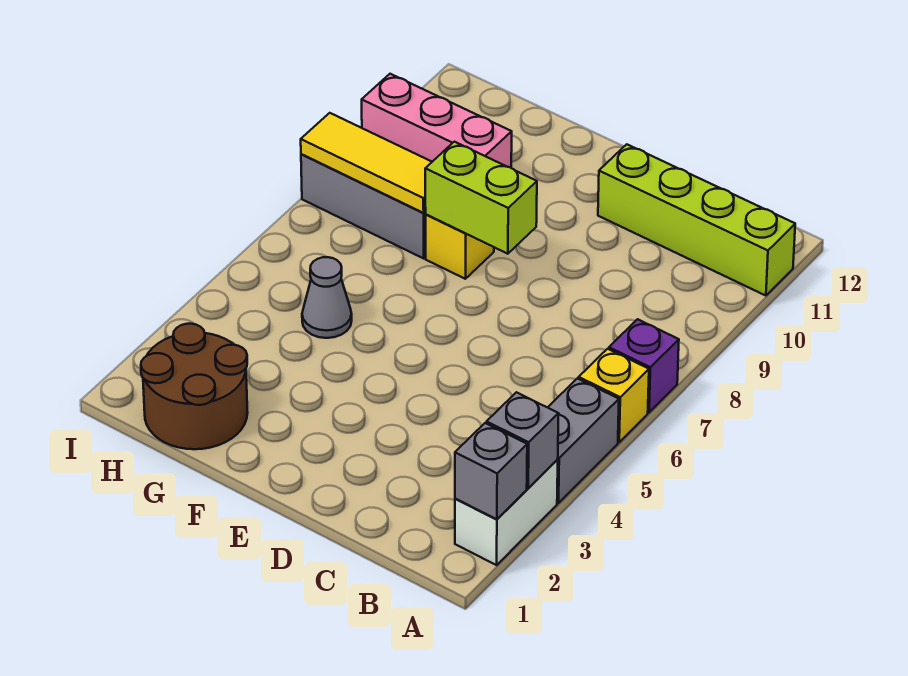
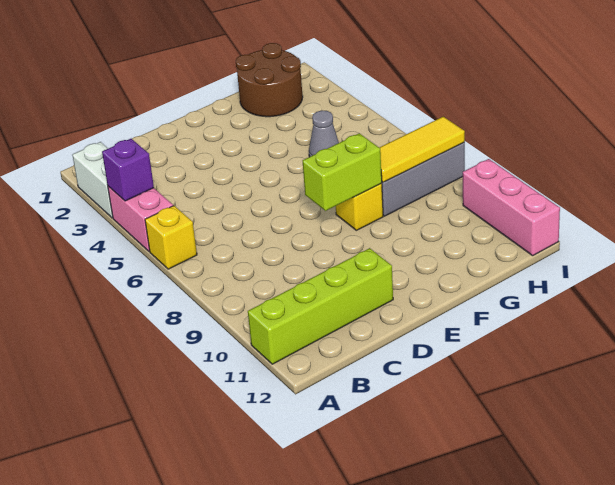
grey 1x1 brick [455,423,527,519] -> none
grey 1x1 brick [487,392,559,488] -> none
grey 1x2 brick [548,378,619,503] -> pink 1x2 brick [108,186,173,252]
purple 1x1 brick [609,319,679,412] -> purple 1x1 brick moved to [102,139,154,201]
pink 1x3 brick [362,74,512,168] -> pink 1x3 brick turned to [463,159,560,256]

